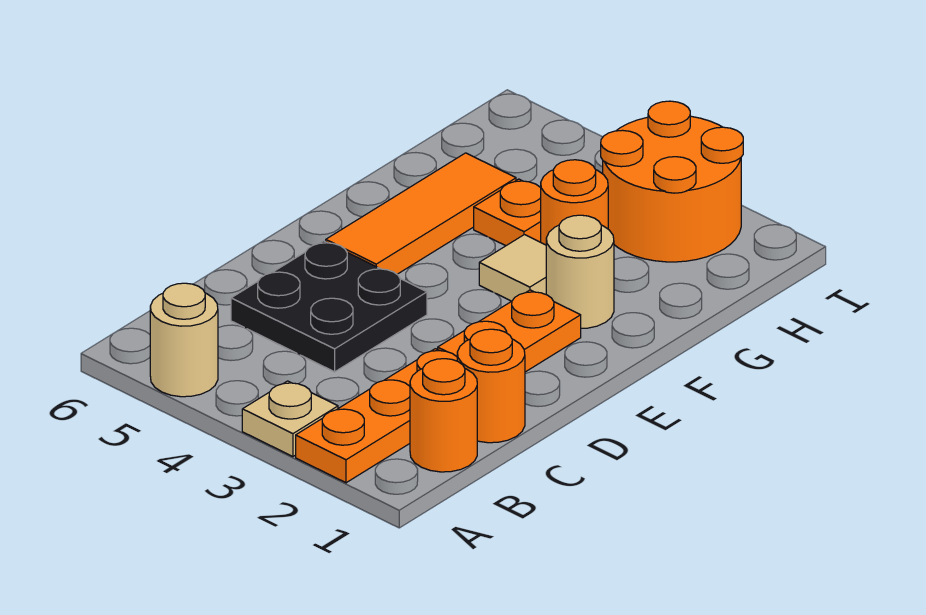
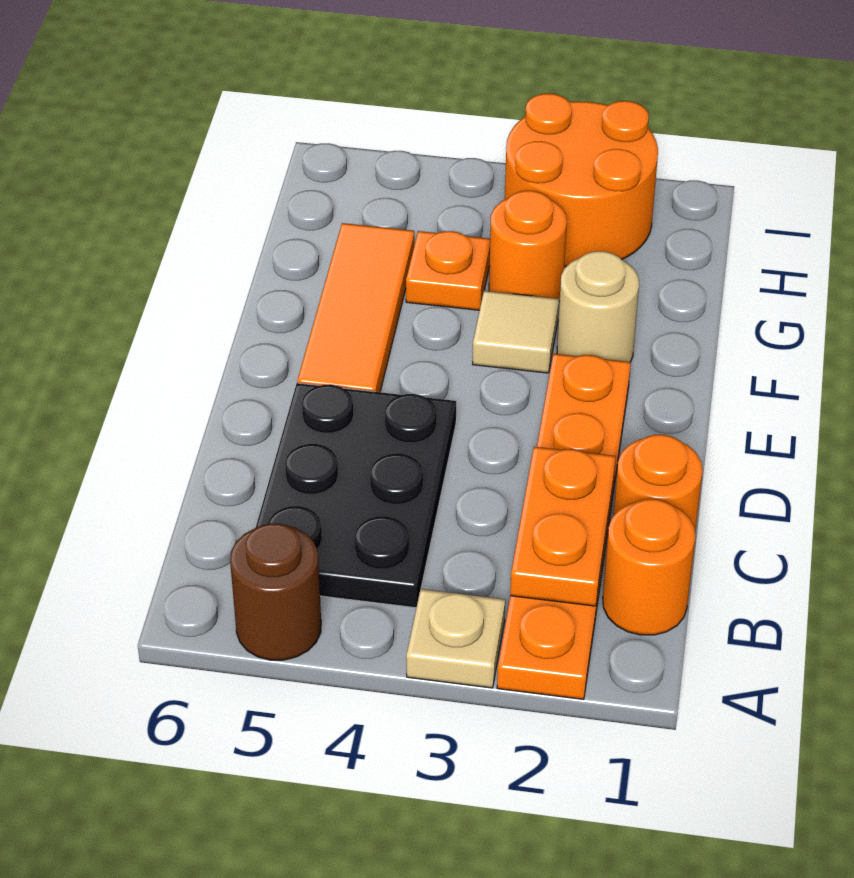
tan 1x1 round brick [150,283,218,397] -> brown 1x1 round brick [230,523,321,660]
none -> orange 1x2 plate [510,447,616,606]
black 2x2 plate [231,241,427,372] -> black 2x3 plate [256,383,456,608]

